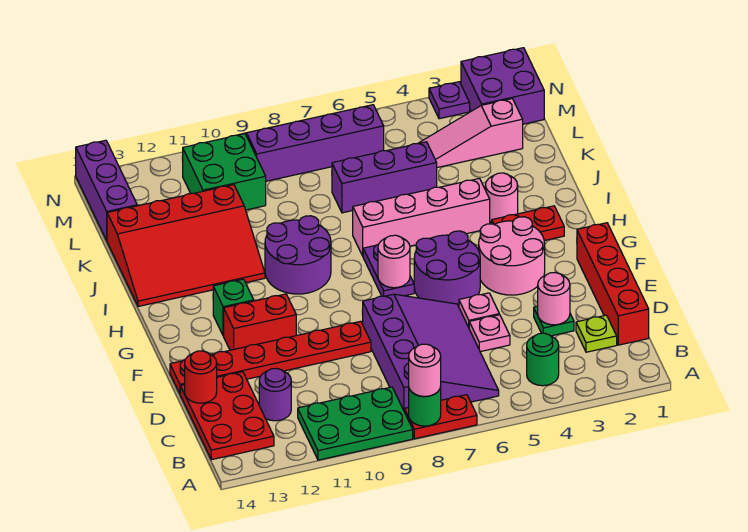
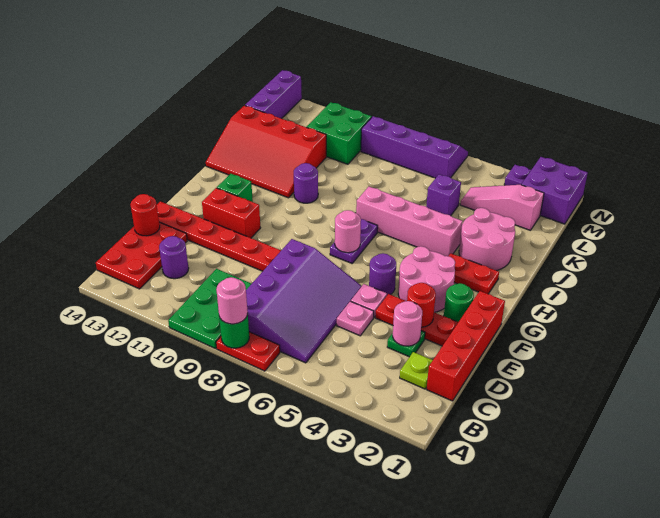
green 2x3 plate [298,387,413,460] -> green 2x3 plate turned to [168,269,252,349]
green 1x1 round brick [527,333,559,386] -> green 1x1 round brick moved to [444,283,474,322]
none -> red 1x3 plate [375,294,458,346]
none -> red 1x1 round brick [407,283,436,327]
purple 2x2 round brick [414,231,480,307] -> purple 1x1 round brick [369,253,396,295]
purple 2x2 round brick [265,216,331,294] -> purple 1x1 round brick [294,163,318,203]
pink 1x1 round brick [485,173,518,223] -> pink 2x2 round brick [459,208,515,271]
purple 1x3 brick [332,142,437,213] -> purple 1x1 brick [426,174,461,216]

